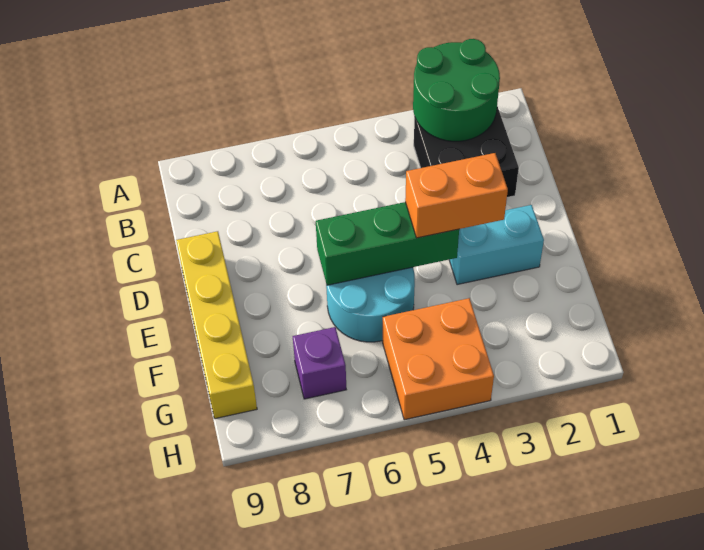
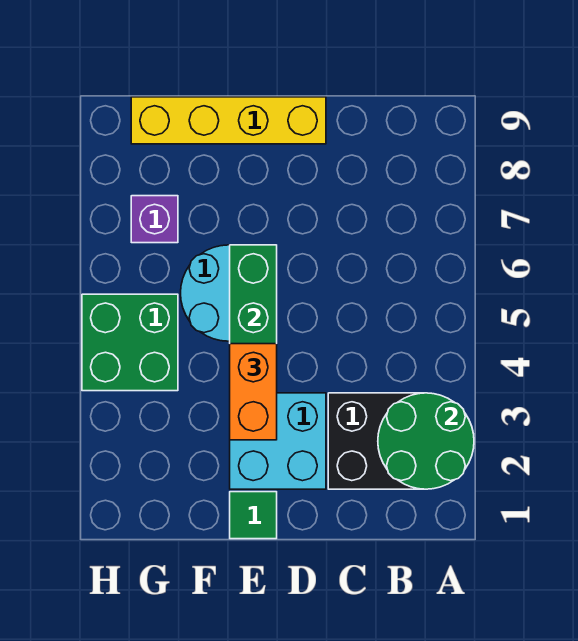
none -> green 1x1 tile [230,492,277,539]
cyan 1x2 brick [449,205,544,285] -> cyan 2x2 brick [230,393,326,489]
orange 2x2 brick [383,298,494,420] -> green 2x2 brick [82,294,178,391]

